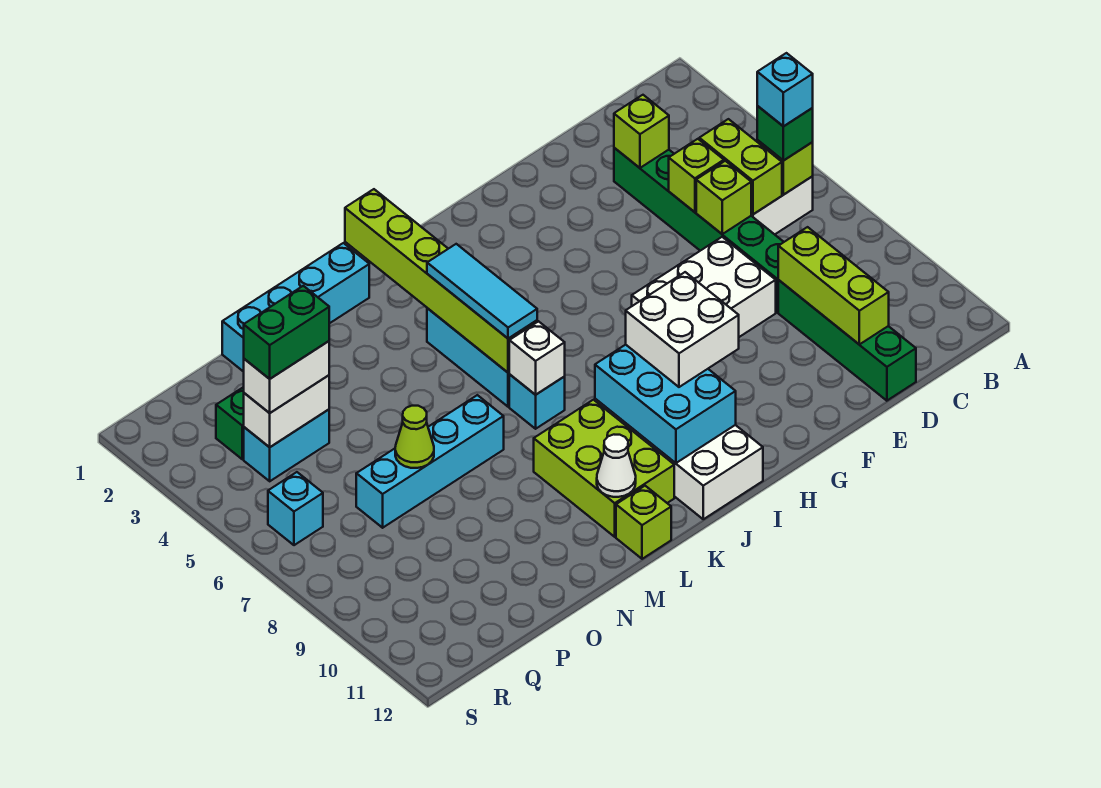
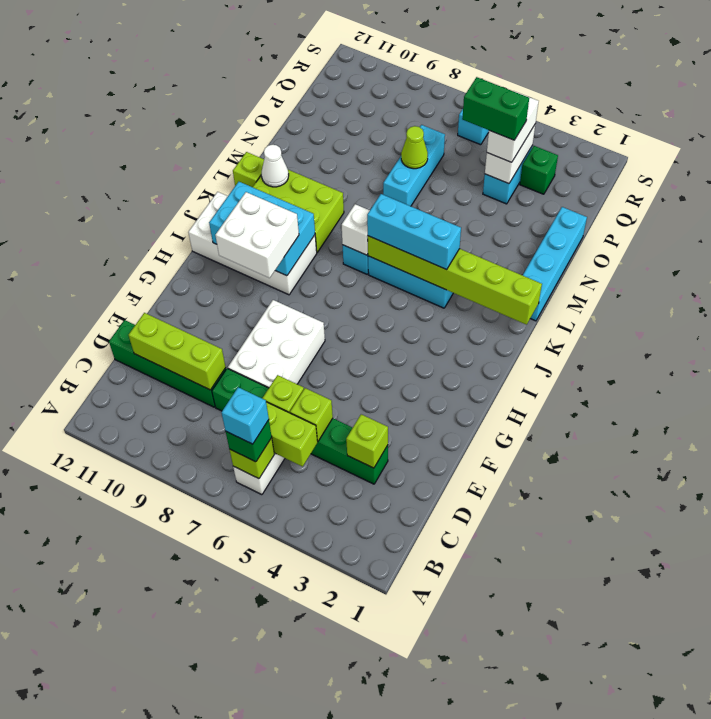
cyan 1x3 tile [427,244,537,339] -> cyan 1x3 brick [367,194,461,269]
cyan 1x4 brick [356,395,504,528] -> cyan 1x3 brick [383,125,445,206]
green 1x2 brick [244,286,329,379] -> green 1x2 brick turned to [462,77,529,140]

